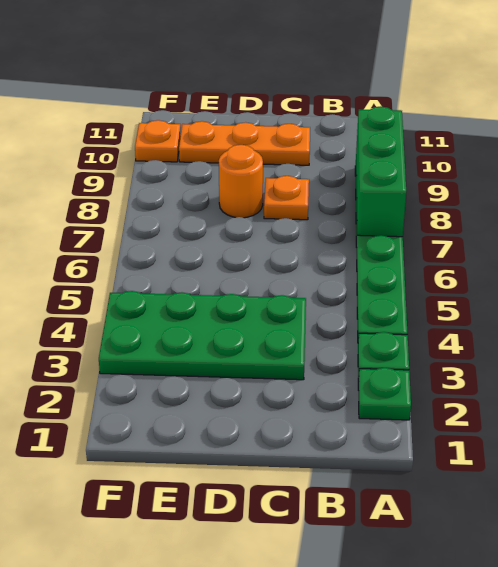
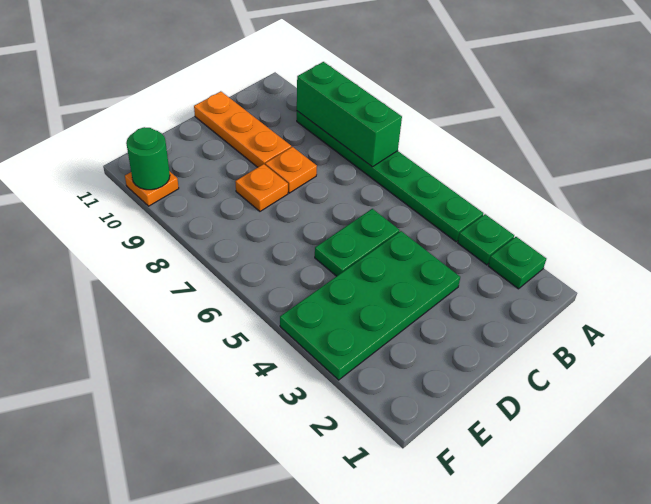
none -> green 1x2 plate [315,209,400,276]
orange 1x3 plate [179,121,310,165] -> orange 1x3 plate turned to [194,91,291,167]
orange 1x1 round brick [219,145,263,218] -> orange 1x1 plate [235,164,288,211]
none -> green 1x1 round brick [126,127,170,190]

